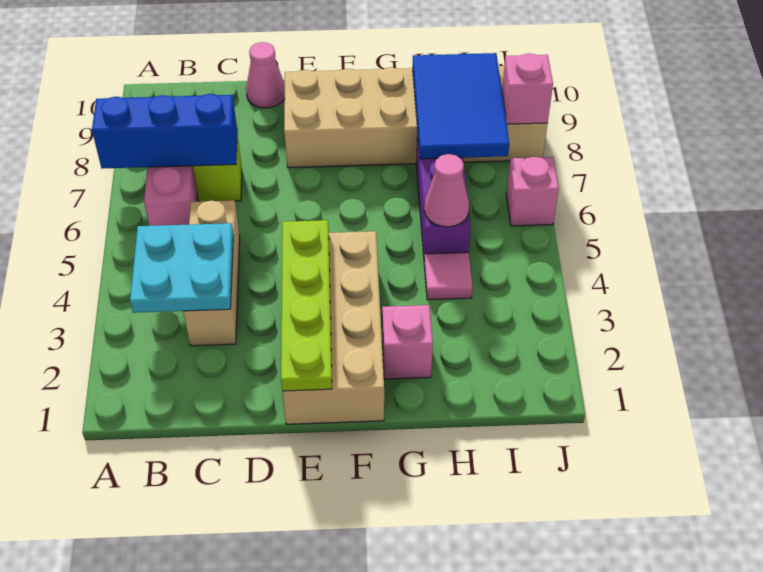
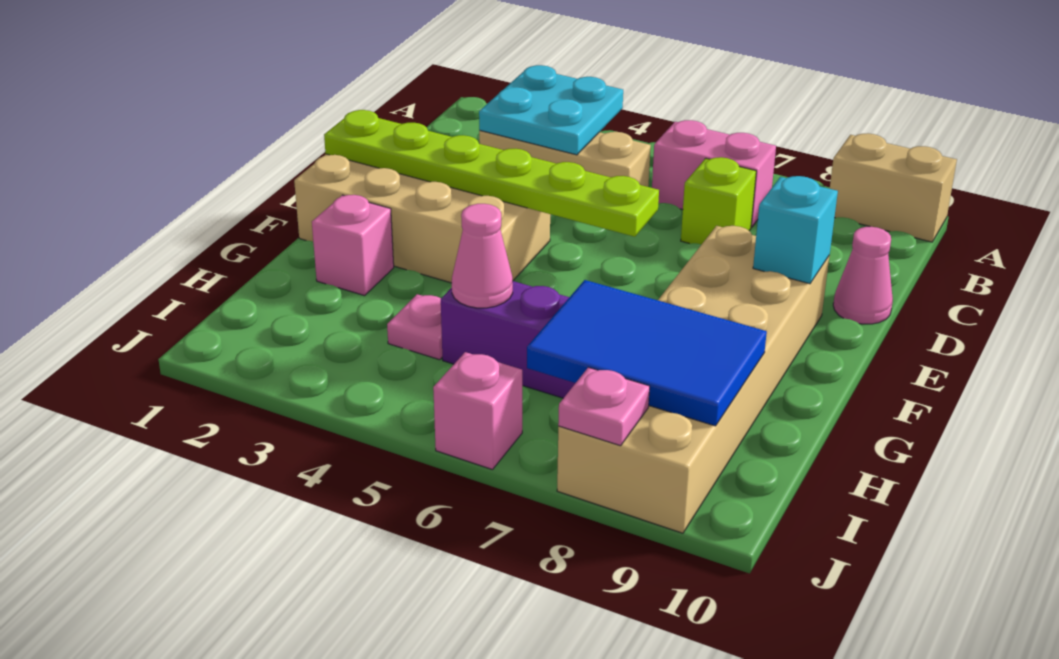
blue 1x3 brick [92,94,238,169] -> none
none -> tan 1x2 brick [830,133,957,242]
lime 1x4 plate [281,220,332,391] -> lime 1x6 plate [324,110,659,237]
none -> cyan 1x1 brick [753,176,838,284]
pink 1x1 tile [424,252,473,300] -> pink 1x1 plate [387,294,442,360]
pink 1x1 brick [502,53,553,124] -> pink 1x1 plate [558,367,650,446]

